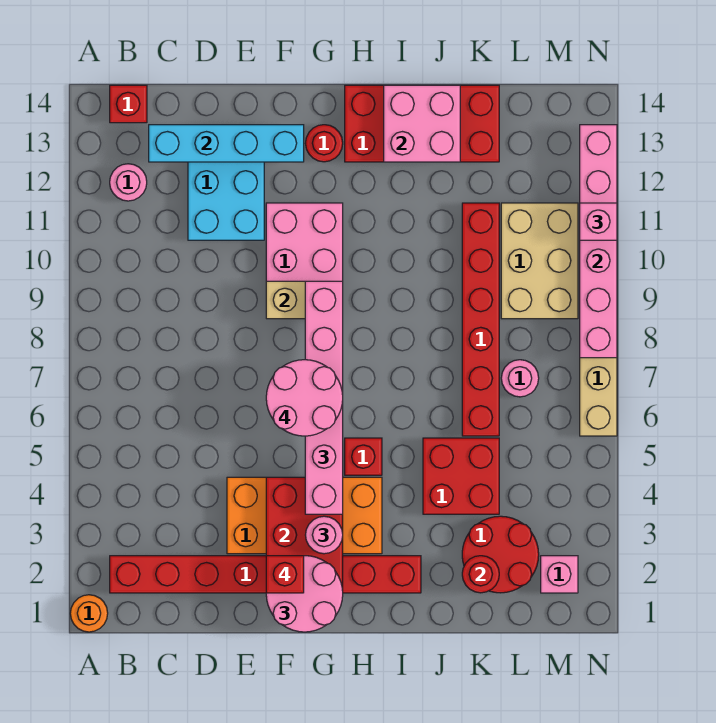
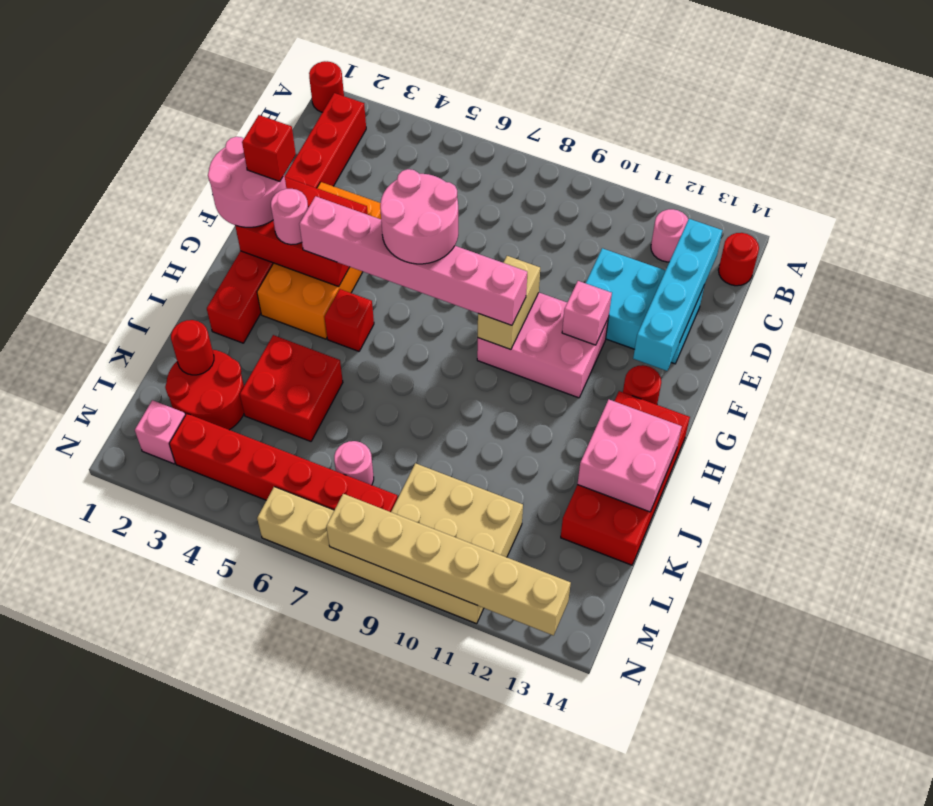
orange 1x1 round brick [70,595,108,632] -> red 1x1 round brick [309,61,344,112]
red 1x1 brick [110,85,147,123] -> red 1x1 round brick [718,233,759,286]
red 1x6 brick [462,203,499,436] -> red 1x6 brick moved to [169,414,398,512]
pink 1x6 brick [580,125,617,358] -> tan 1x6 brick [326,494,571,635]
pink 1x1 brick [580,203,617,240] -> pink 1x1 brick moved to [562,281,612,345]

